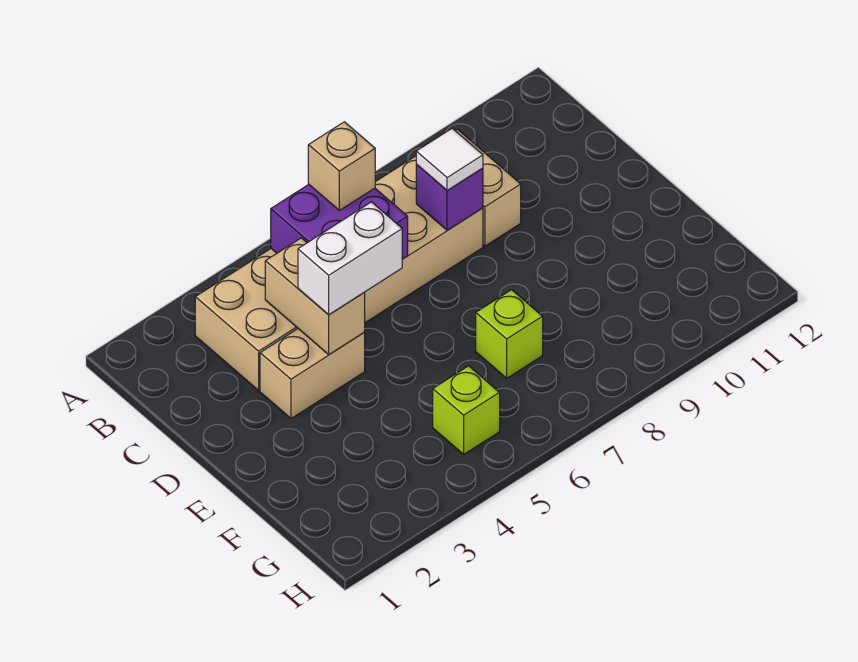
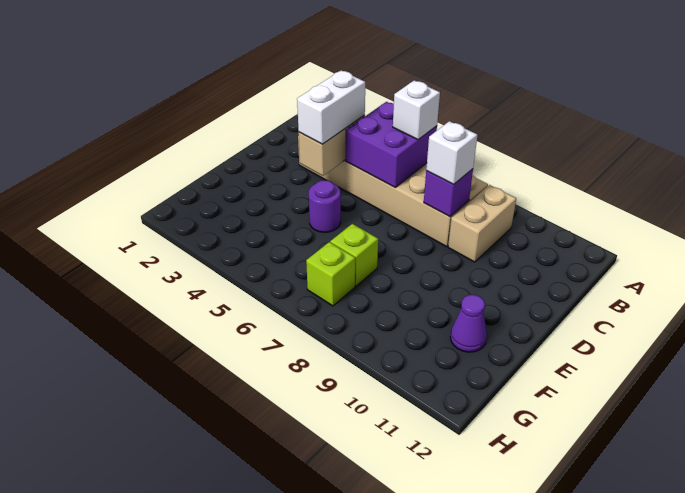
tan 1x1 brick [308,122,375,210] -> white 1x1 brick [393,80,440,140]
white 1x1 tile [416,128,483,190] -> white 1x1 brick [426,121,477,184]
tan 1x2 brick [260,329,365,419] -> none
white 1x2 brick [298,202,402,315] -> white 1x2 brick turned to [297,70,365,144]
none -> purple 1x1 round brick [309,180,341,232]
none -> purple 1x1 cone [450,295,487,352]
lime 1x1 brick [433,366,500,454] -> lime 1x1 brick moved to [306,242,355,306]

